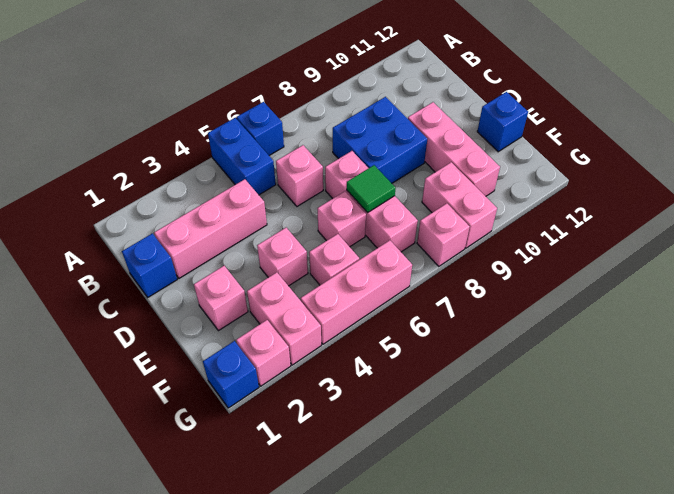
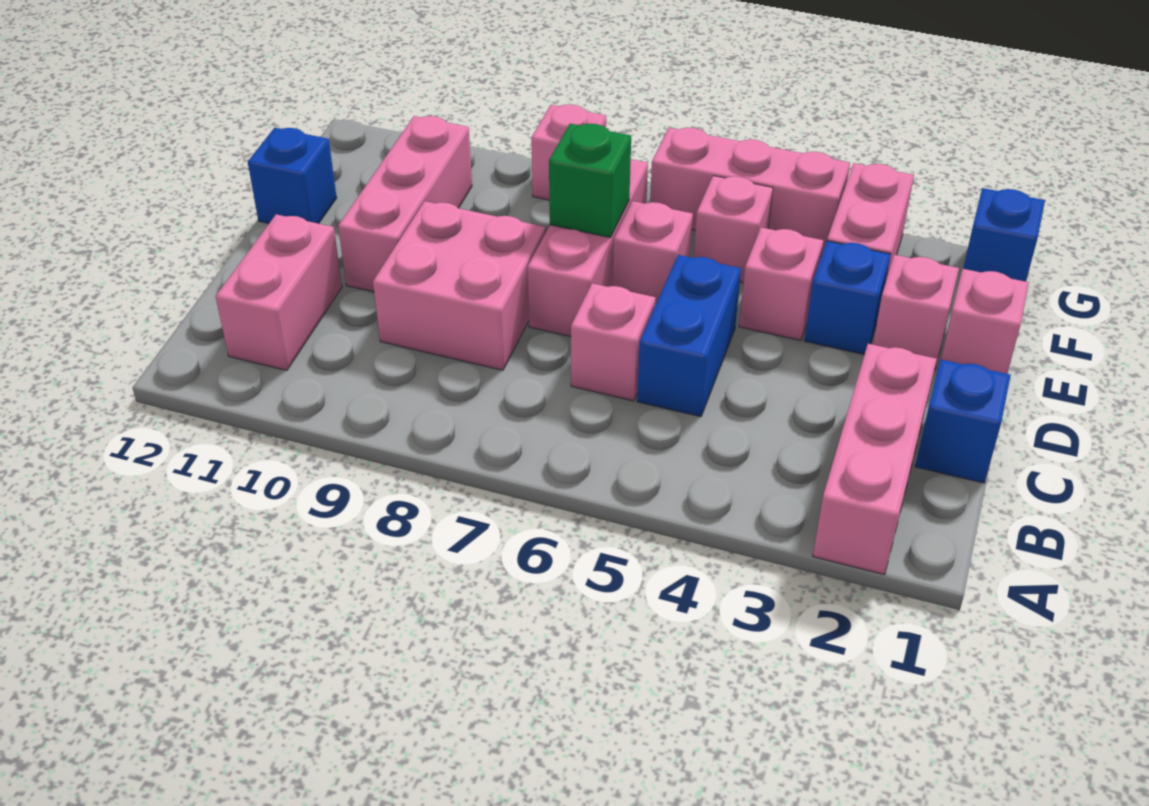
blue 1x2 brick [208,118,276,195] -> blue 1x2 brick moved to [637,255,741,417]
blue 1x1 brick [237,102,284,155] -> blue 1x1 brick moved to [804,241,891,354]
pink 1x3 brick [154,179,267,278] -> pink 1x3 brick turned to [813,344,937,575]
blue 2x2 brick [333,97,427,183] -> pink 2x2 brick [373,201,546,370]
green 1x1 tile [347,165,395,213] -> green 1x1 brick [549,124,631,238]
pink 1x2 brick [422,162,497,248] -> pink 1x2 brick moved to [215,214,342,370]
pink 1x1 brick [236,320,291,386] -> pink 1x1 brick moved to [941,269,1029,374]

